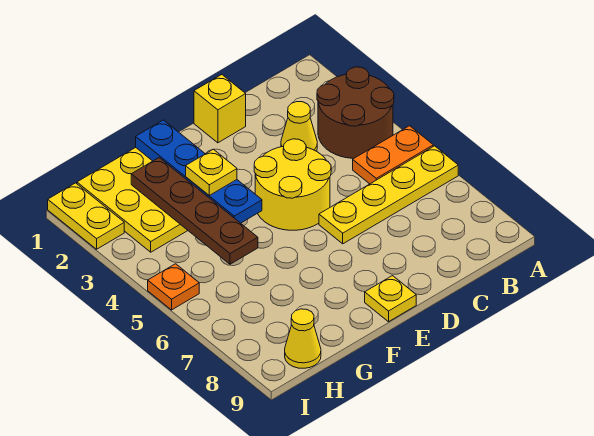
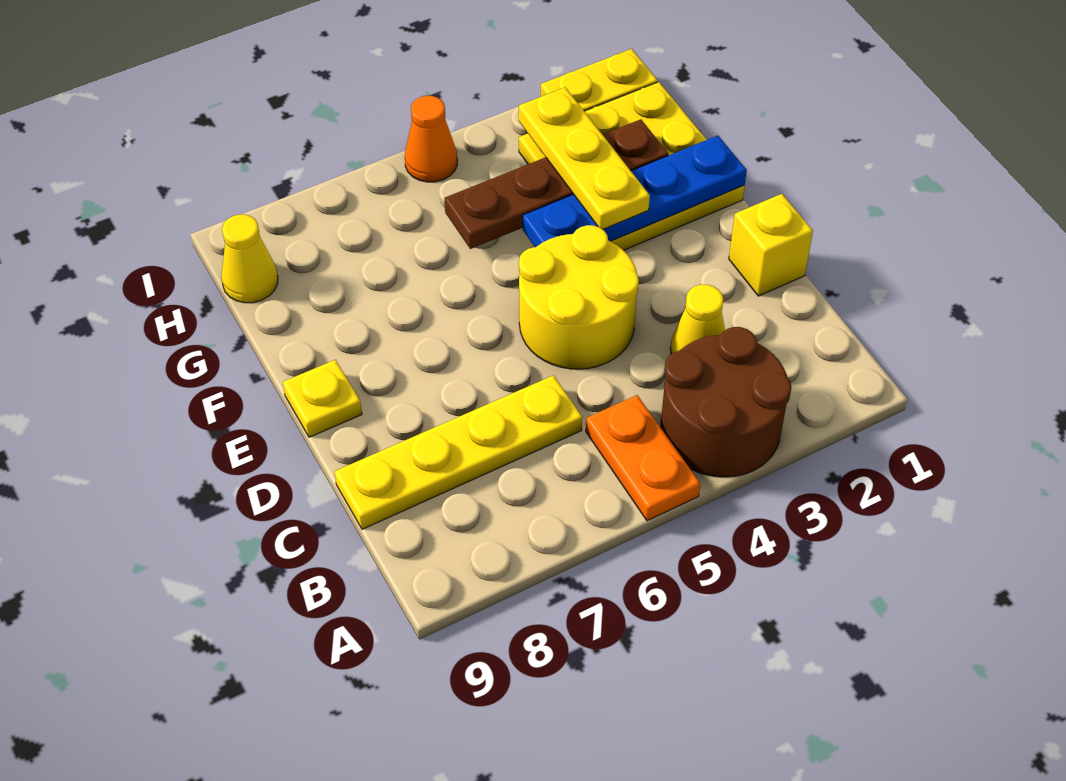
yellow 1x4 plate [319,146,458,244] -> yellow 1x4 plate turned to [334,375,582,529]
yellow 1x1 plate [186,149,237,195] -> yellow 1x3 plate [519,87,650,229]
orange 1x1 plate [148,264,199,310] -> orange 1x1 cone [405,96,457,182]

